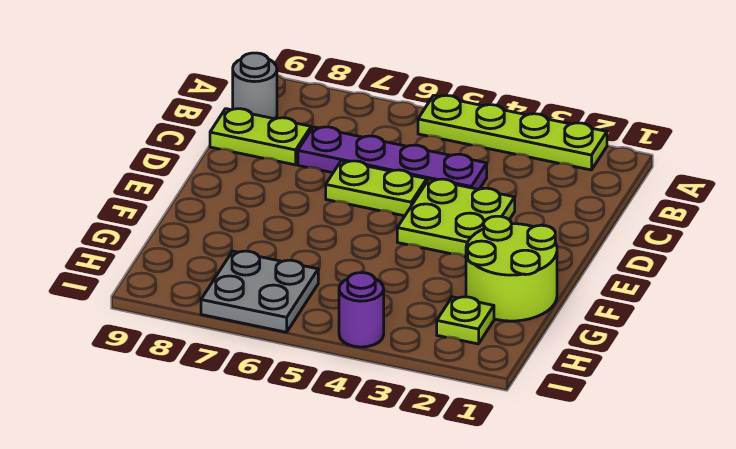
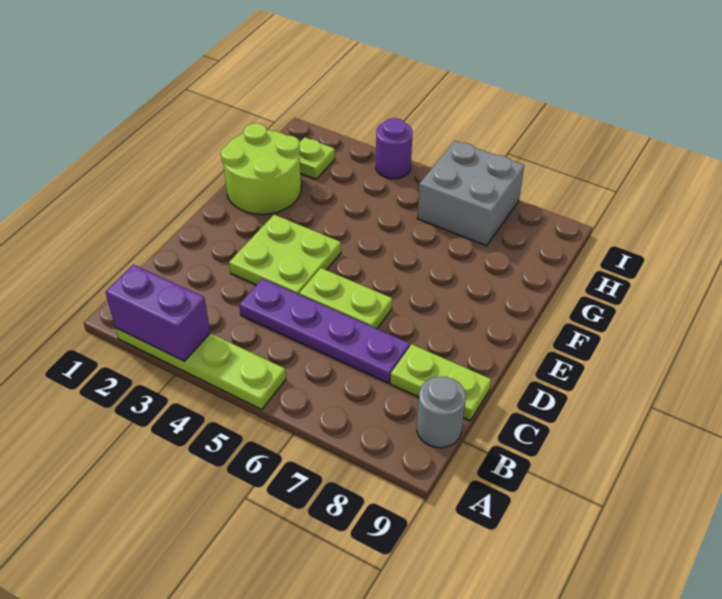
none -> purple 1x2 brick [106,265,210,361]
grey 2x2 plate [201,251,318,332] -> grey 2x2 brick [417,141,524,246]

